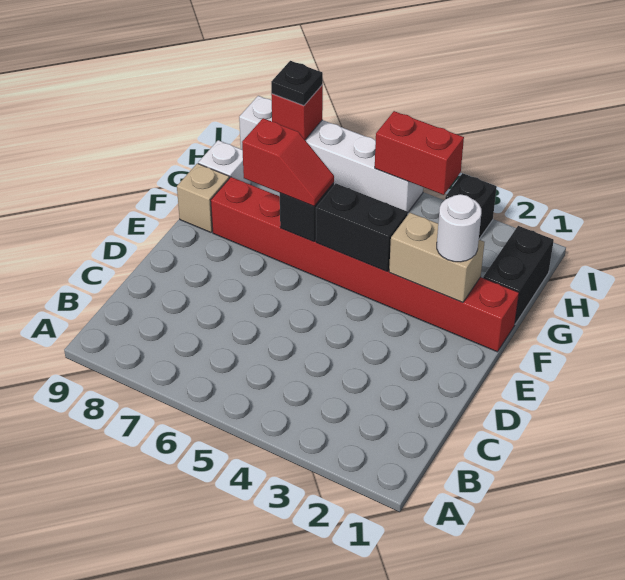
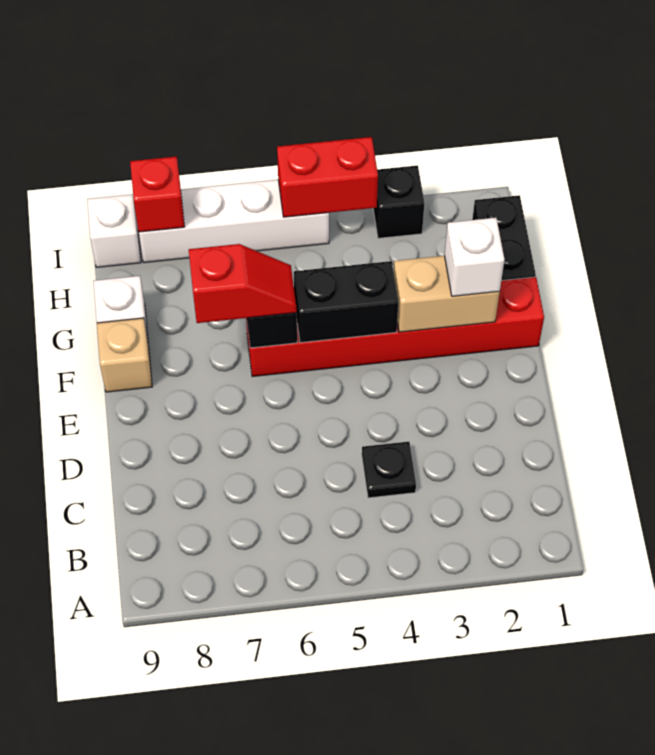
red 1x8 brick [211,177,519,352] -> red 1x6 brick [246,277,544,377]
white 1x1 round brick [437,194,481,262] -> white 1x1 brick [444,218,504,296]
black 1x1 plate [271,61,323,106] -> black 1x1 plate moved to [362,442,416,498]

